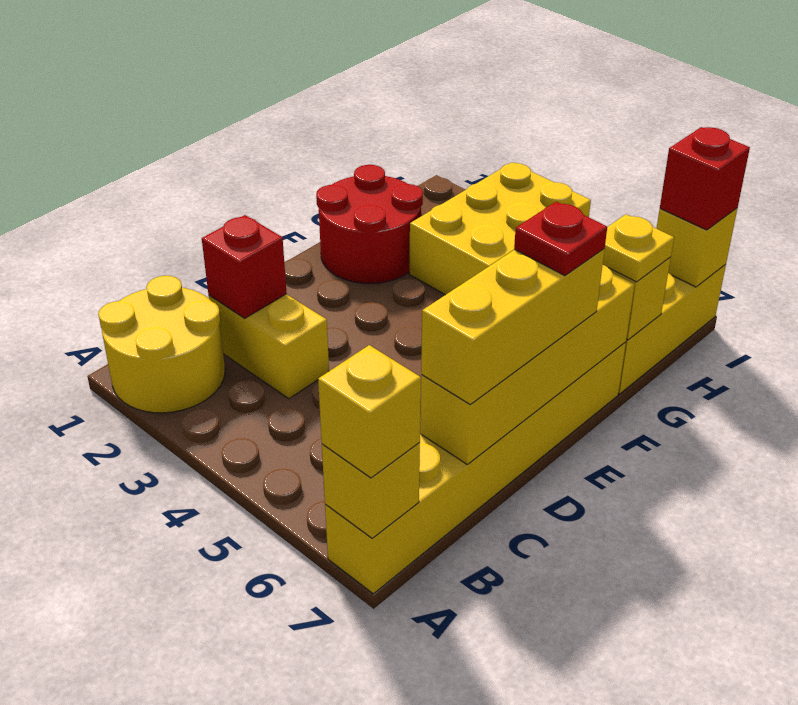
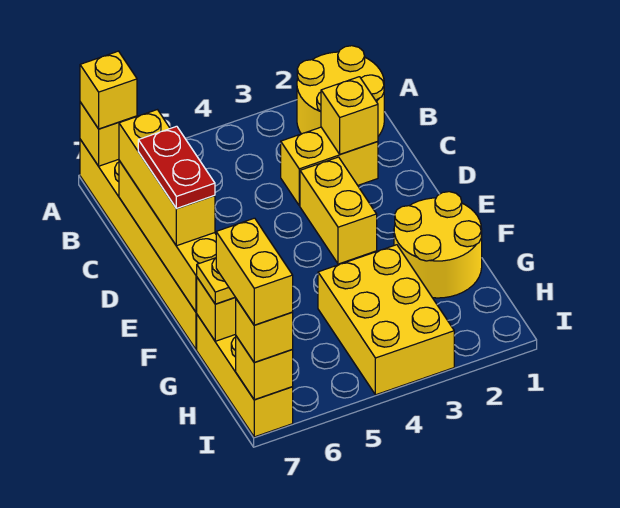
red 1x1 brick [202,215,287,318] -> yellow 1x1 brick [321,77,378,154]
none -> yellow 1x2 brick [300,157,377,264]
red 1x1 plate [514,202,607,276] -> red 1x2 plate [138,126,215,209]
red 2x2 round brick [316,165,423,283] -> yellow 2x2 round brick [394,192,482,298]
none -> yellow 1x2 brick [216,218,293,325]
red 1x1 brick [660,127,750,230] -> yellow 1x1 brick [236,299,293,362]

